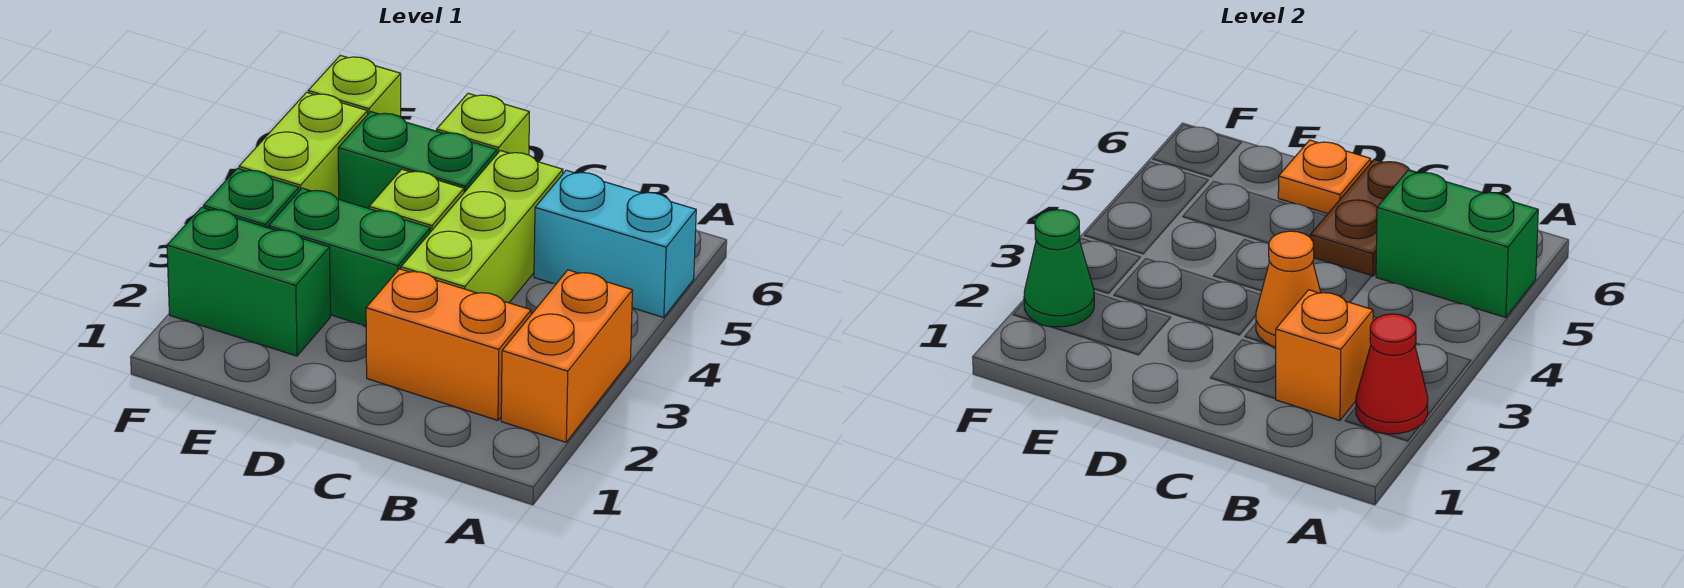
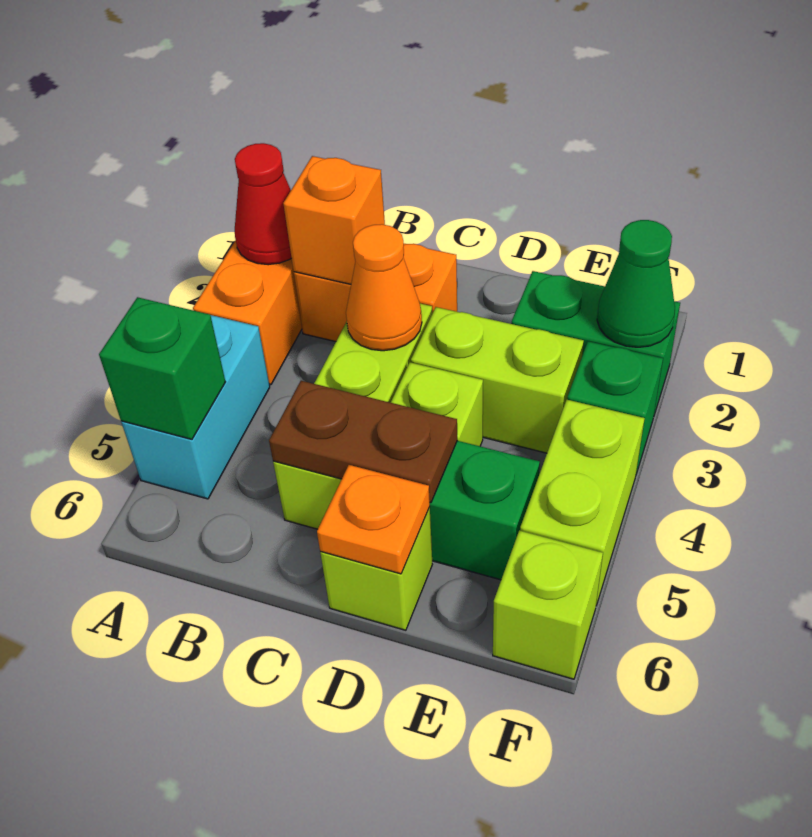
cyan 1x2 brick [534,170,696,318] -> cyan 1x2 brick turned to [121,315,270,499]
green 1x2 brick [1376,170,1538,318] -> green 1x1 brick [99,297,225,439]
brown 1x2 plate [1310,160,1418,276] -> brown 1x2 plate turned to [269,381,457,503]
green 1x2 brick [269,188,430,326] -> lime 1x2 brick [411,307,584,453]

